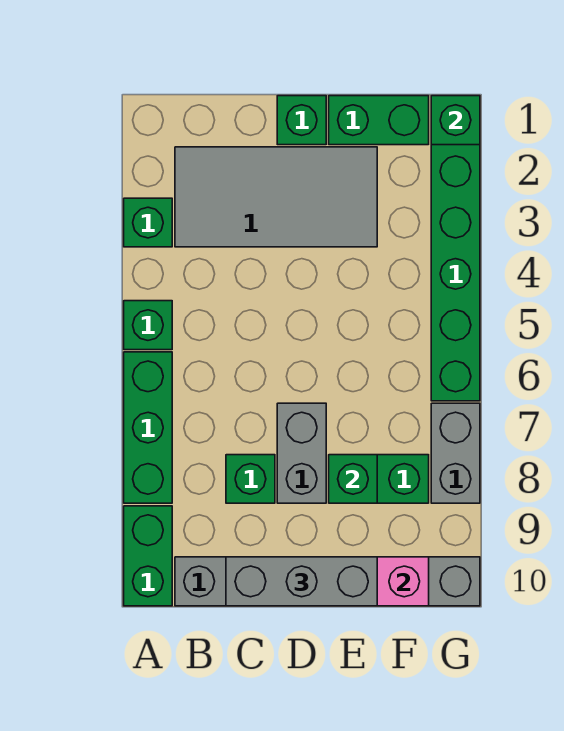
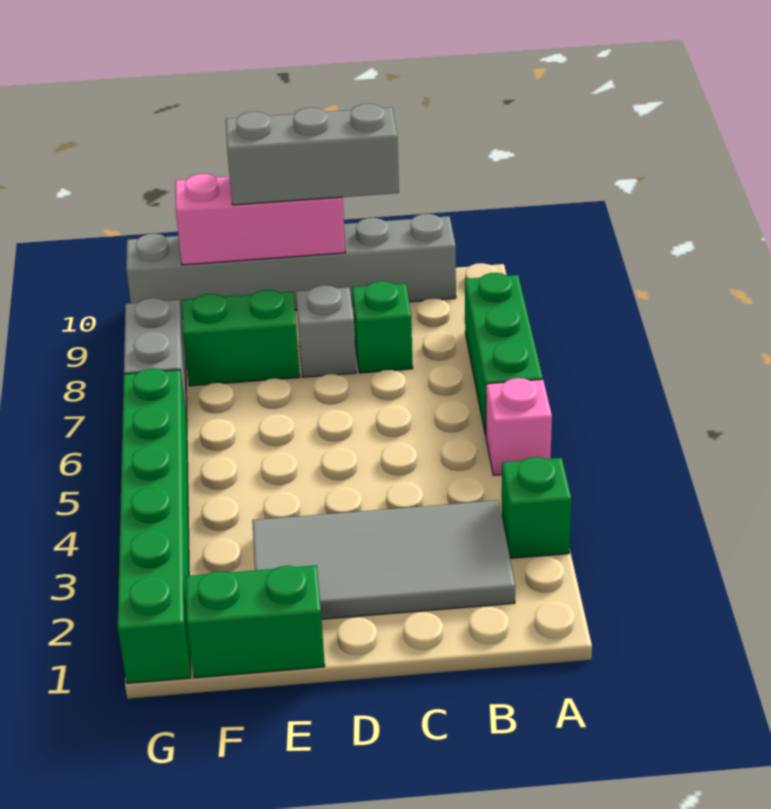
green 1x1 brick [124,301,172,350] -> pink 1x1 brick [486,378,552,475]
green 1x2 brick [124,506,172,606] -> none
green 1x1 brick [277,96,326,145] -> none
grey 1x2 brick [277,403,326,503] -> grey 1x1 brick [296,285,356,377]
green 1x1 brick [329,455,377,503] -> none
green 1x1 brick [431,96,480,145] -> none

